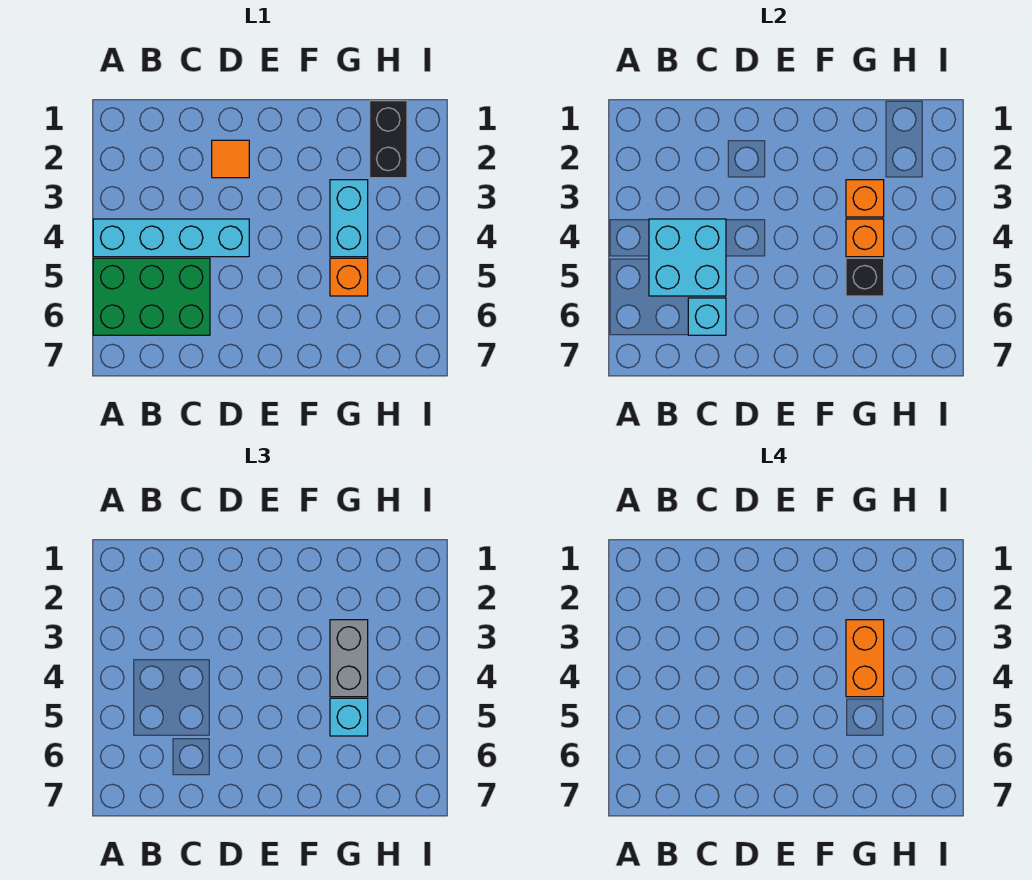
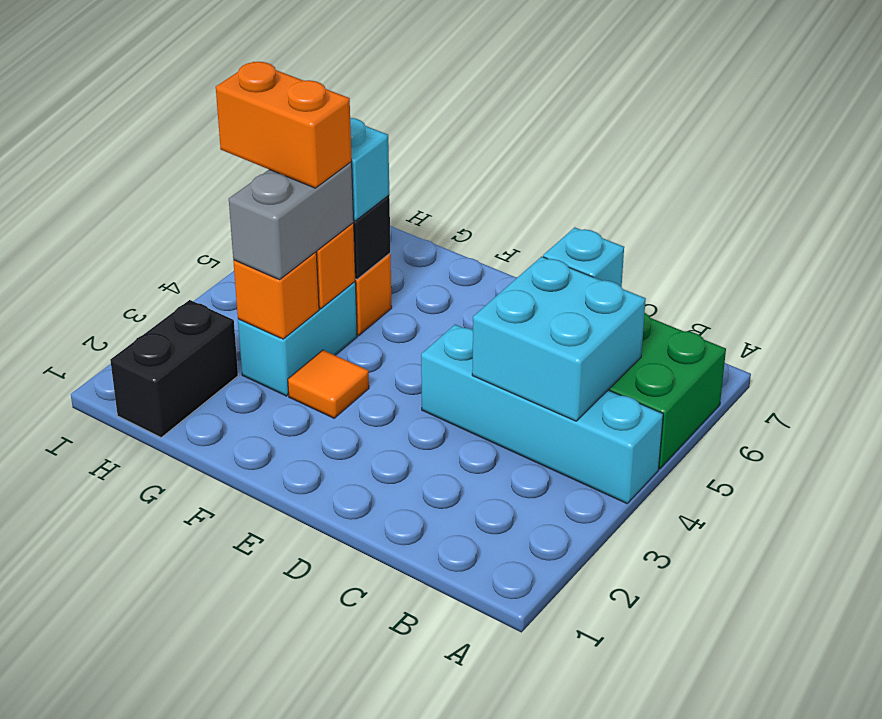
orange 1x1 tile [212,140,249,178] -> orange 1x1 tile moved to [288,350,369,418]
orange 1x2 brick [846,620,884,697] -> orange 1x2 brick turned to [216,62,352,188]

